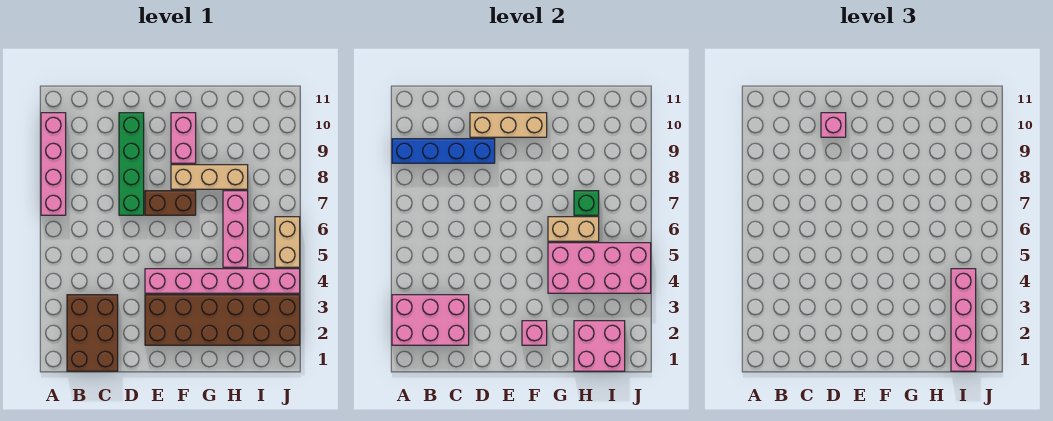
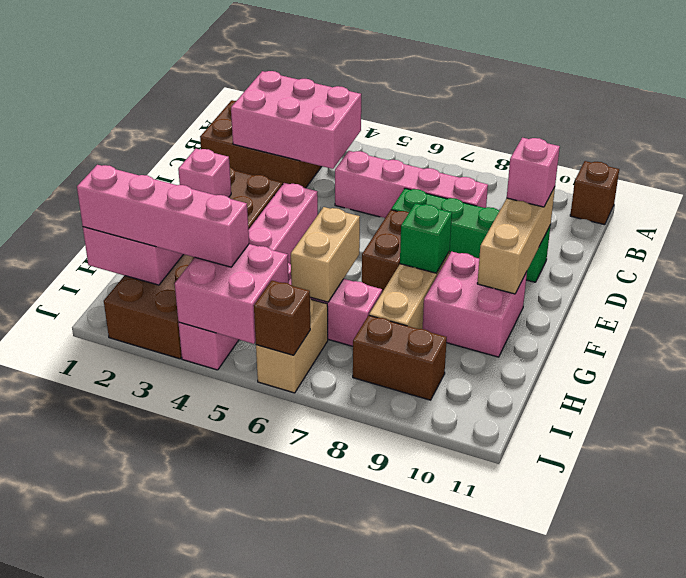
pink 2x3 brick [392,295,469,345] -> pink 2x3 brick turned to [231,71,361,169]
pink 1x4 brick [41,113,66,215] -> pink 1x4 brick moved to [335,151,488,218]
blue 1x4 brick [392,139,495,163] -> none
none -> brown 1x1 brick [570,161,619,225]
pink 1x2 brick [171,113,196,163] -> pink 2x2 brick [423,252,527,357]
pink 2x4 brick [548,243,651,293] -> pink 2x2 brick [175,244,289,344]
green 1x1 brick [574,191,599,215] -> green 1x1 brick moved to [400,203,452,273]
none -> brown 1x2 brick [353,315,447,400]
tan 1x2 brick [275,217,300,267] -> tan 1x2 brick turned to [256,299,328,393]
none -> brown 1x1 brick [254,281,310,355]

